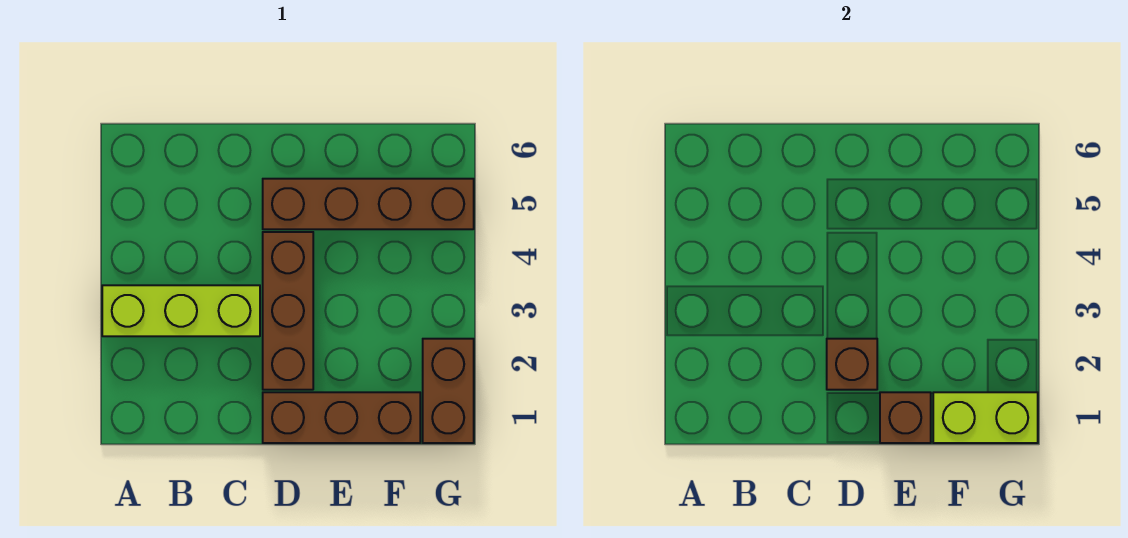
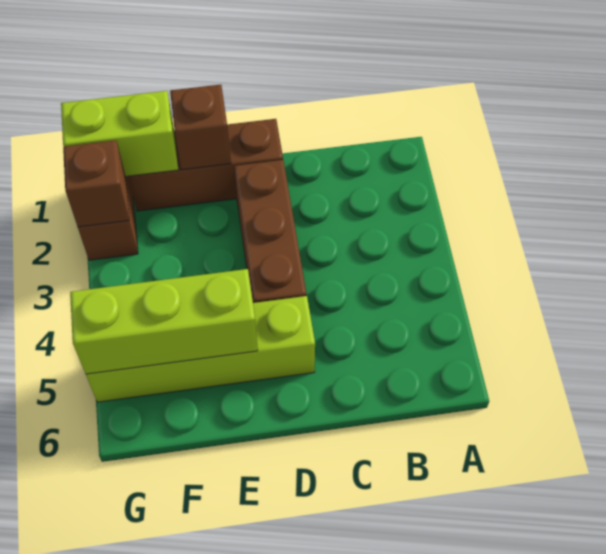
lime 1x3 brick [102,285,260,336] -> lime 1x3 brick moved to [70,269,258,374]
brown 1x1 brick [827,339,877,390] -> brown 1x1 brick moved to [63,140,129,227]
brown 1x4 brick [263,179,474,229] -> lime 1x4 brick [86,296,315,402]

